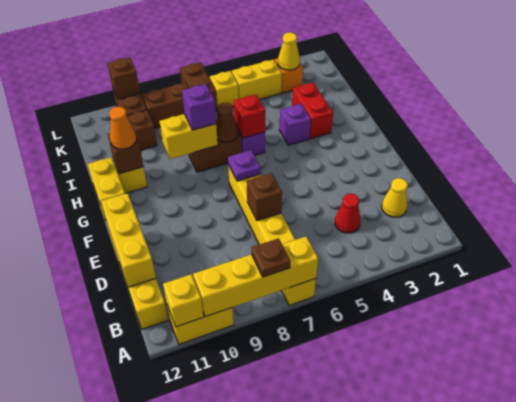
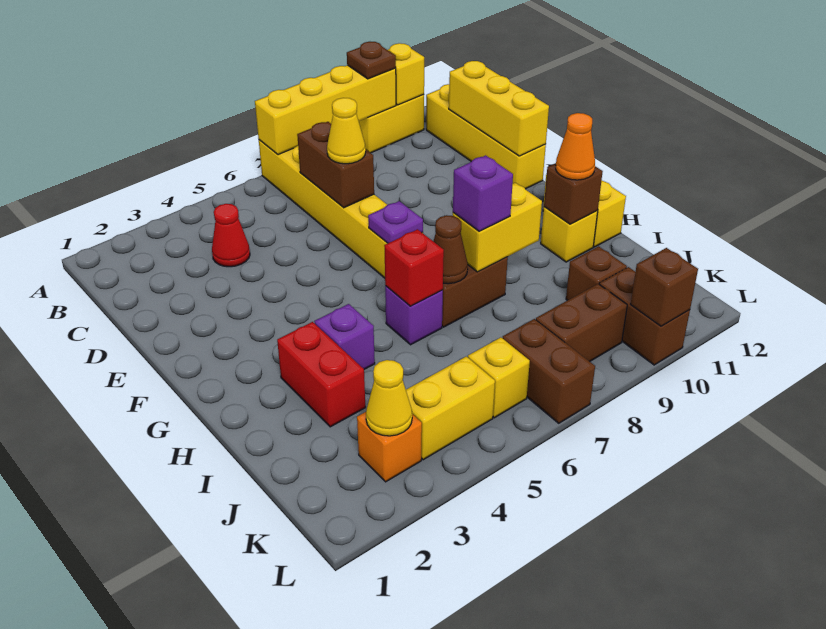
brown 1x1 plate [251,238,291,277] -> brown 1x1 plate moved to [347,42,396,79]
yellow 1x1 cone [382,178,408,217] -> yellow 1x1 cone moved to [327,98,366,164]
brown 1x1 brick [247,173,282,221] -> brown 1x2 brick [297,122,374,208]

